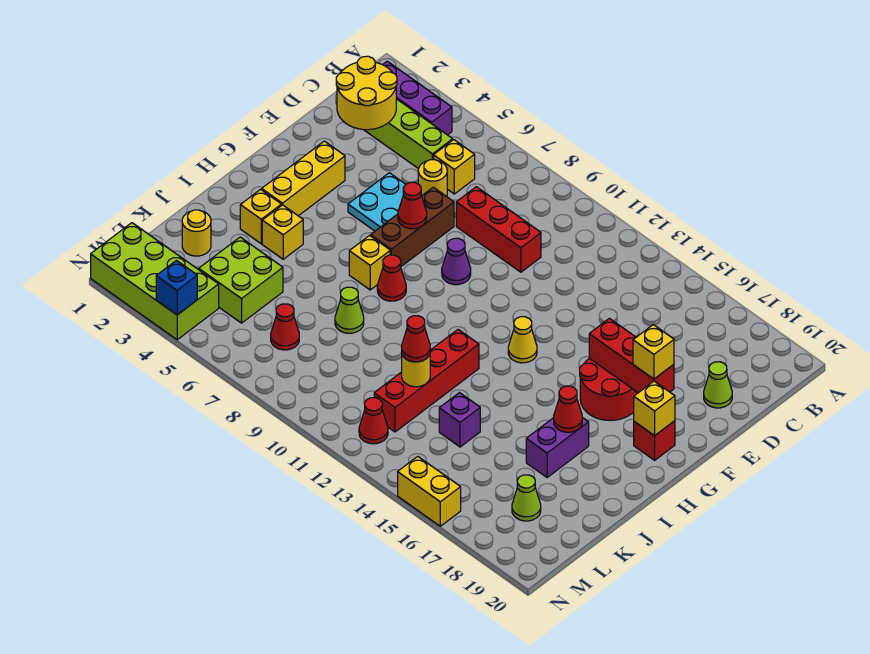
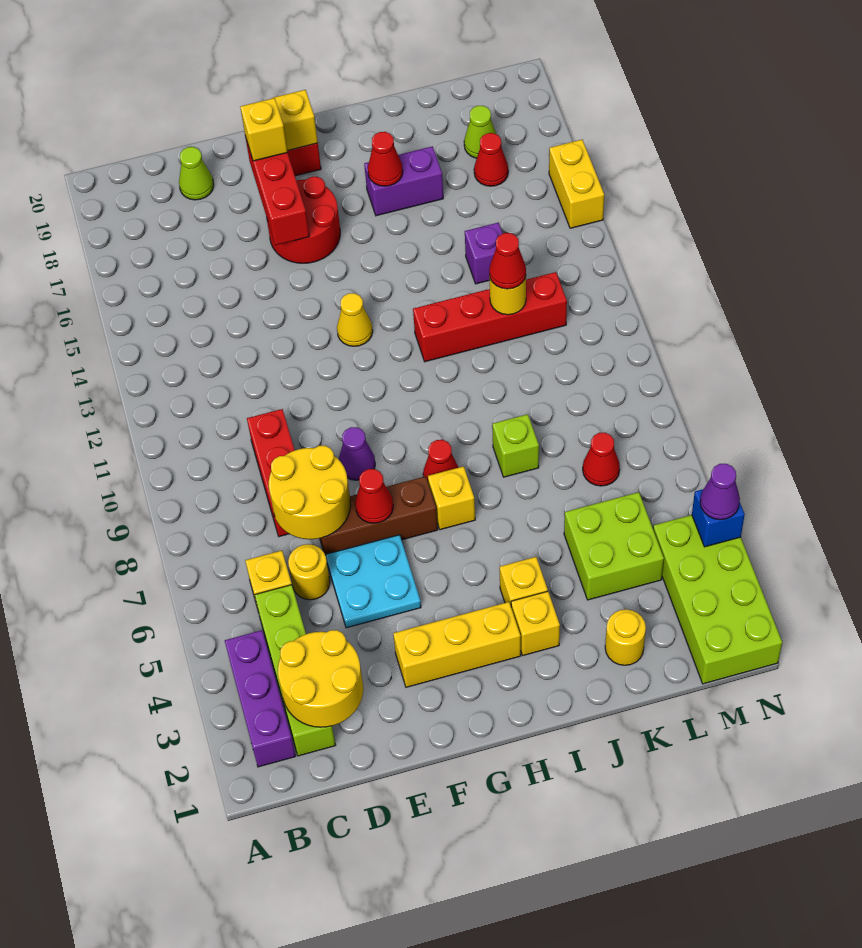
none -> yellow 2x2 round brick [269,446,350,539]
lime 1x1 cone [335,287,364,333] -> lime 1x1 brick [492,414,539,477]
red 1x1 cone [359,398,388,444] -> red 1x1 cone moved to [474,133,508,186]
none -> purple 1x1 cone [700,464,740,520]

